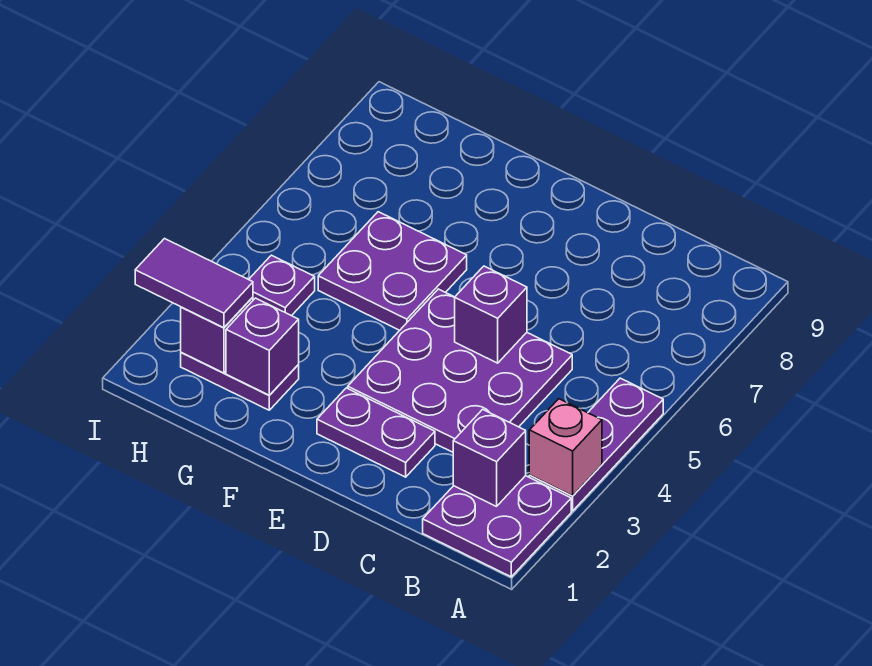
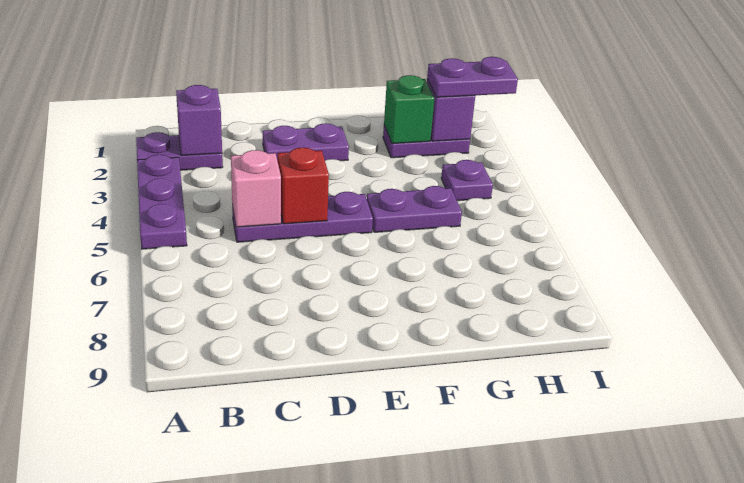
purple 2x2 plate [423,476,571,577] -> purple 1x2 plate [136,132,223,170]
pink 1x1 brick [529,399,602,496] -> pink 1x1 brick moved to [231,150,281,227]
purple 3x3 plate [348,289,572,452] -> purple 1x3 plate [232,192,373,242]
purple 1x1 brick [455,266,527,363] -> red 1x1 brick [278,147,329,224]
purple 2x2 plate [318,212,467,330] -> purple 1x2 plate [367,186,462,232]
purple 1x1 brick [226,298,299,395] -> green 1x1 brick [384,75,434,144]
purple 1x2 tile [135,239,253,328] -> purple 1x2 plate [427,57,518,97]

